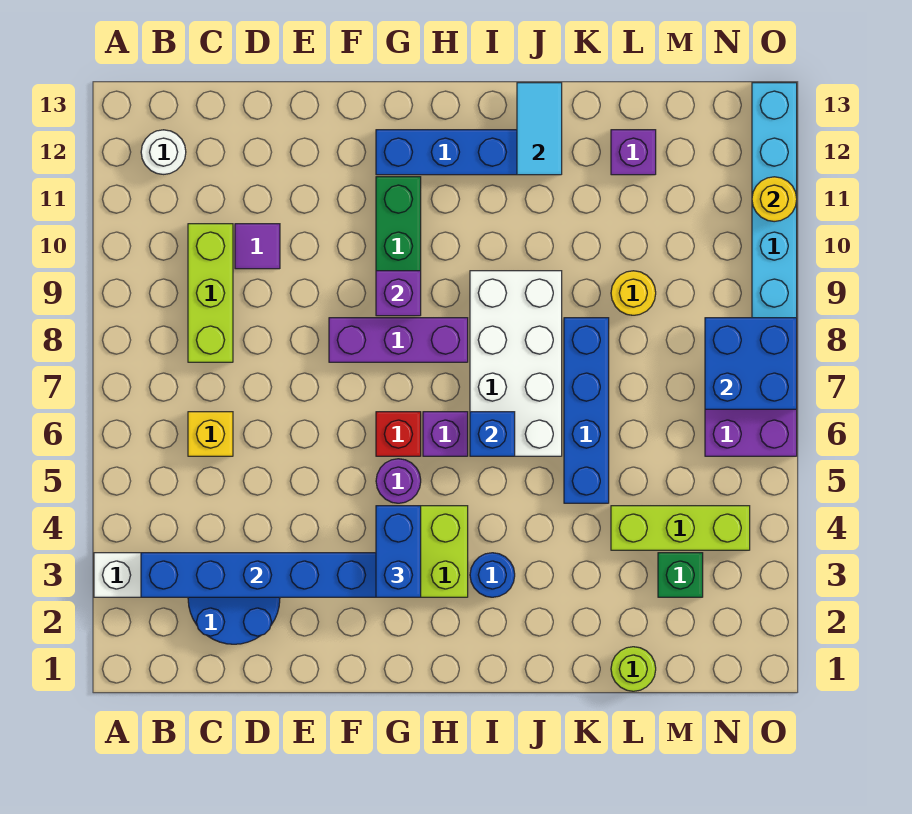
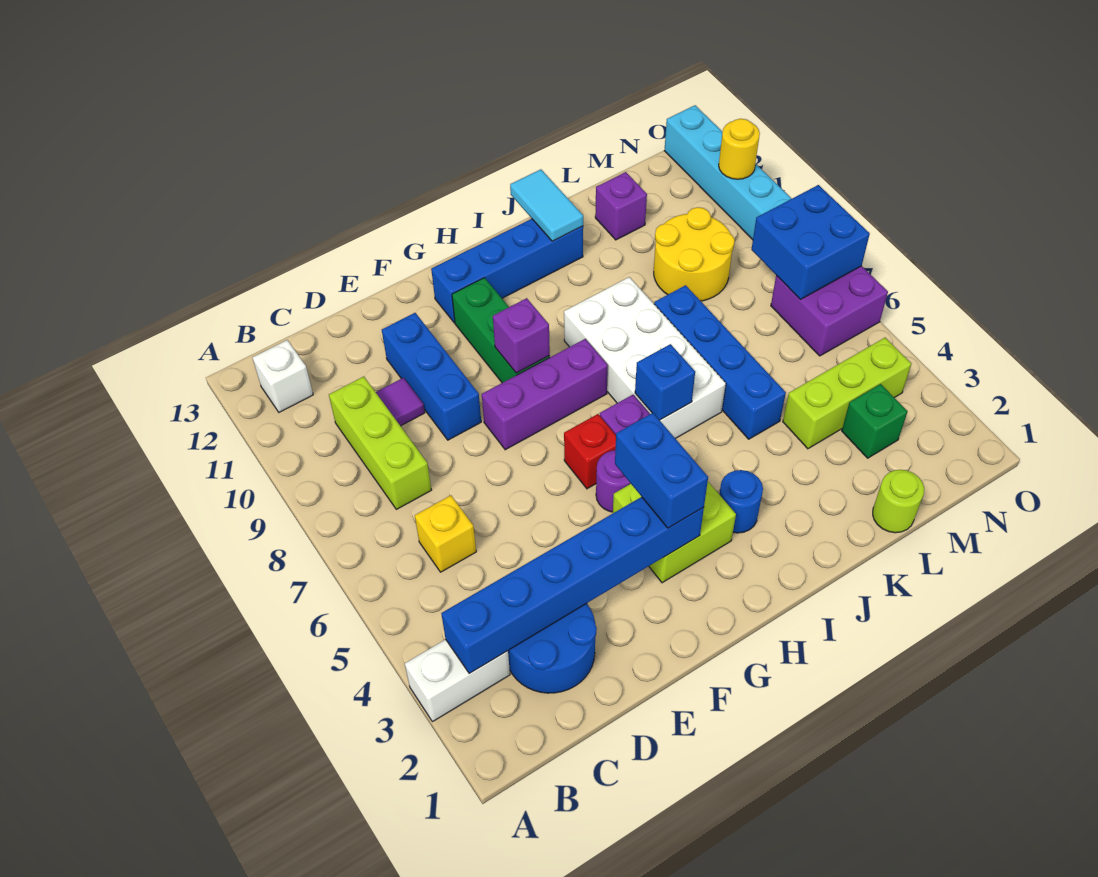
white 1x1 round brick [141,130,186,174] -> white 1x1 brick [252,340,313,412]
none -> blue 1x3 brick [382,313,481,440]
yellow 1x1 round brick [611,271,656,315] -> yellow 2x2 round brick [654,207,735,301]

